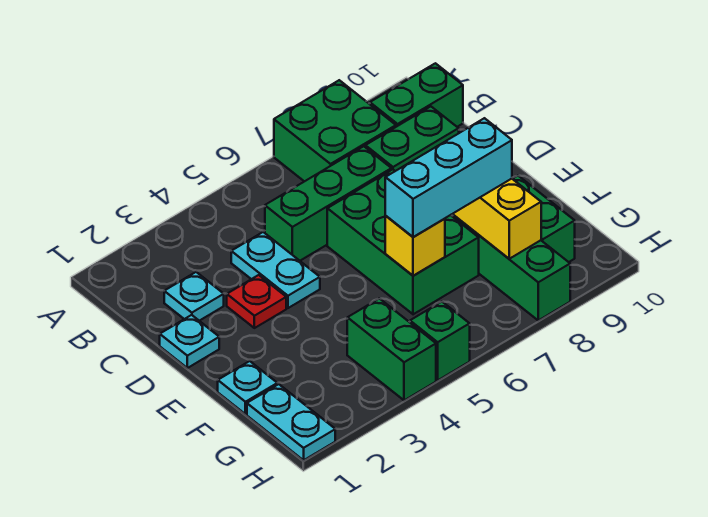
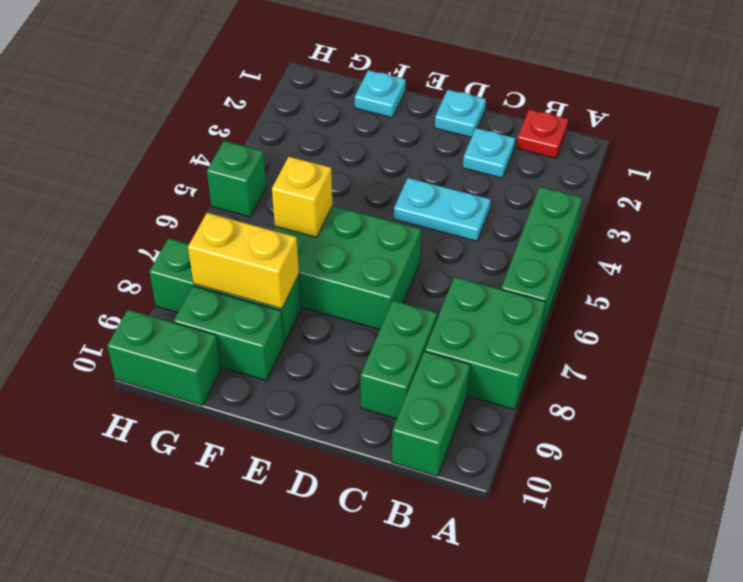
green 1x3 brick [265,146,391,261] -> green 1x3 brick moved to [501,187,582,333]
red 1x1 plate [227,275,286,328] -> red 1x1 plate moved to [517,109,568,158]
cyan 1x3 brick [385,118,512,237] -> none
cyan 1x2 plate [247,384,335,460] -> none
green 1x2 brick [347,298,436,400] -> green 1x2 brick moved to [107,310,221,405]

